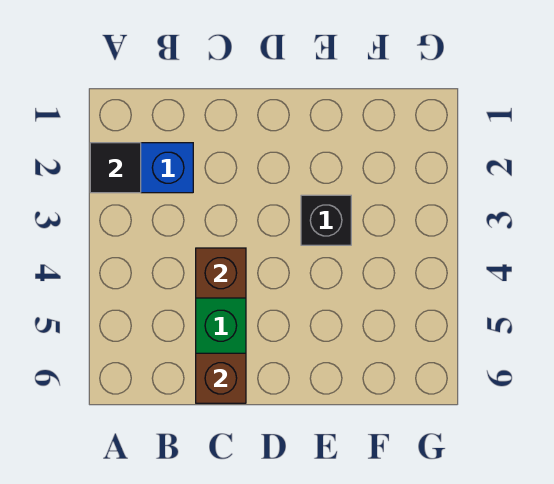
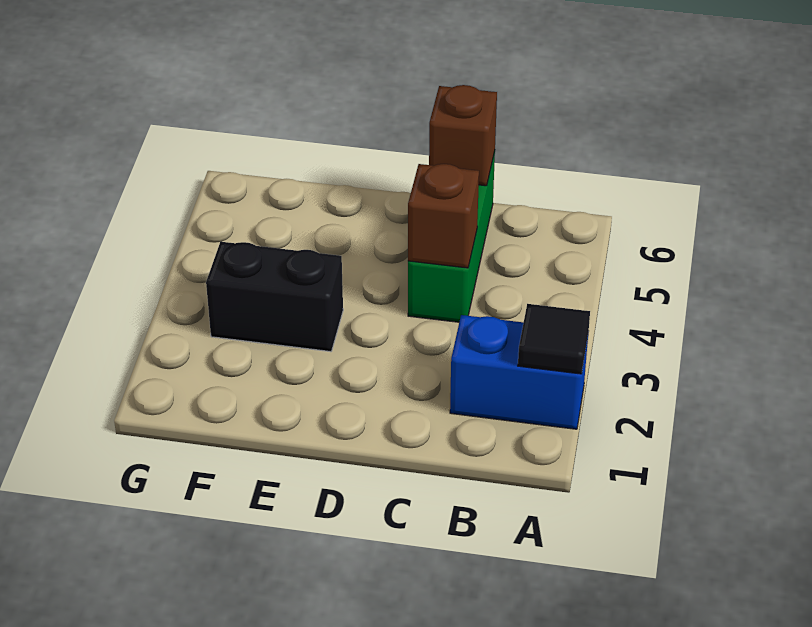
black 1x1 brick [301,195,351,245] -> black 1x2 brick [206,242,343,352]

